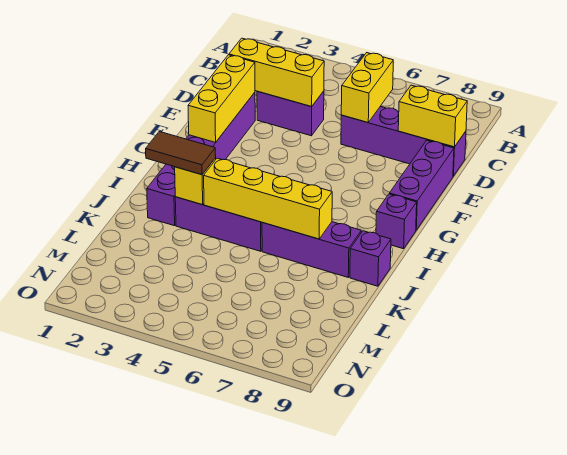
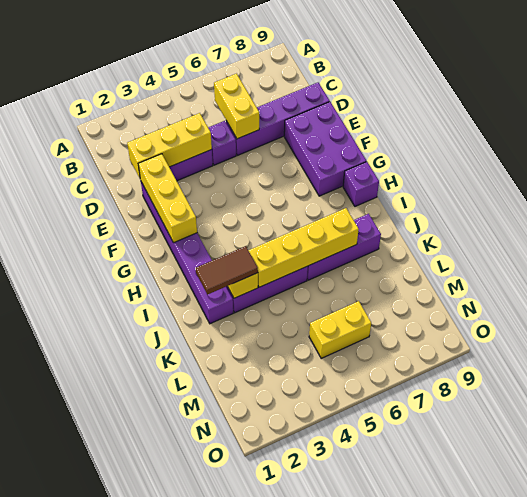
yellow 1x2 brick [398,85,467,147] -> yellow 1x2 brick moved to [309,301,371,358]
purple 1x3 brick [389,140,454,230] -> purple 2x3 brick [284,102,366,196]
purple 1x1 brick [350,231,391,286] -> purple 1x1 brick moved to [208,121,236,165]

